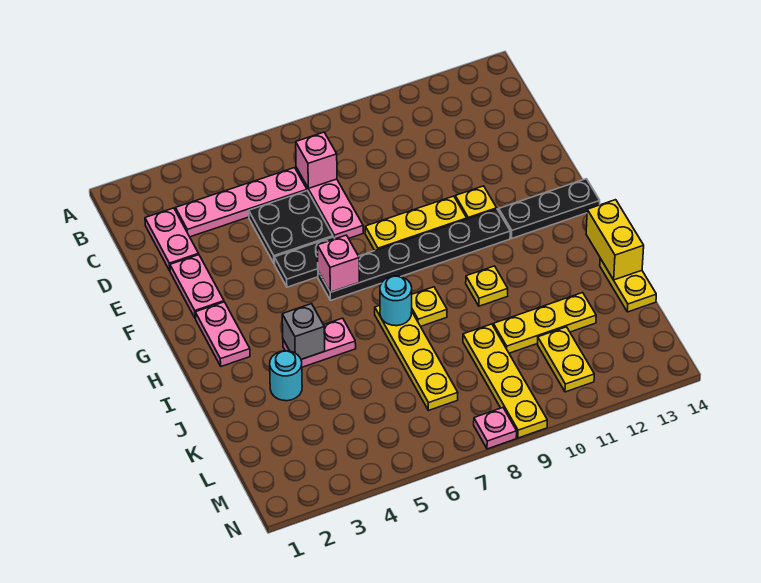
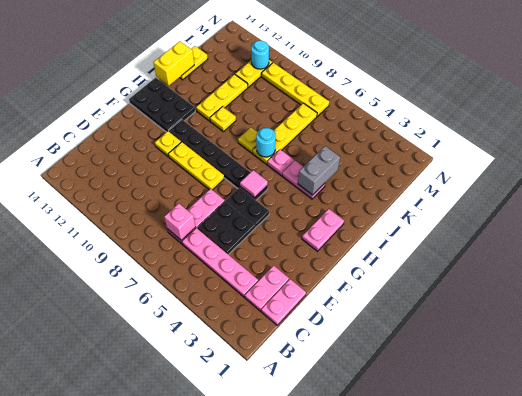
pink 1x2 plate [170,255,224,319] -> pink 1x2 plate moved to [261,279,306,325]
pink 1x1 brick [317,235,359,292] -> pink 1x1 tile [240,170,268,198]
black 1x3 plate [499,179,600,238] -> black 2x3 plate [129,78,195,132]
grey 1x1 brick [282,304,325,359] -> grey 1x2 brick [298,146,340,195]
cyan 1x1 round brick [270,351,302,401] -> cyan 1x1 round brick moved to [251,41,269,69]
yellow 1x4 plate [463,324,547,438] -> yellow 1x4 plate turned to [261,63,329,116]
yellow 1x3 plate [493,293,596,353] -> yellow 1x3 plate turned to [196,74,248,121]
pink 1x1 plate [474,408,517,449] -> pink 1x1 plate moved to [267,150,294,176]

